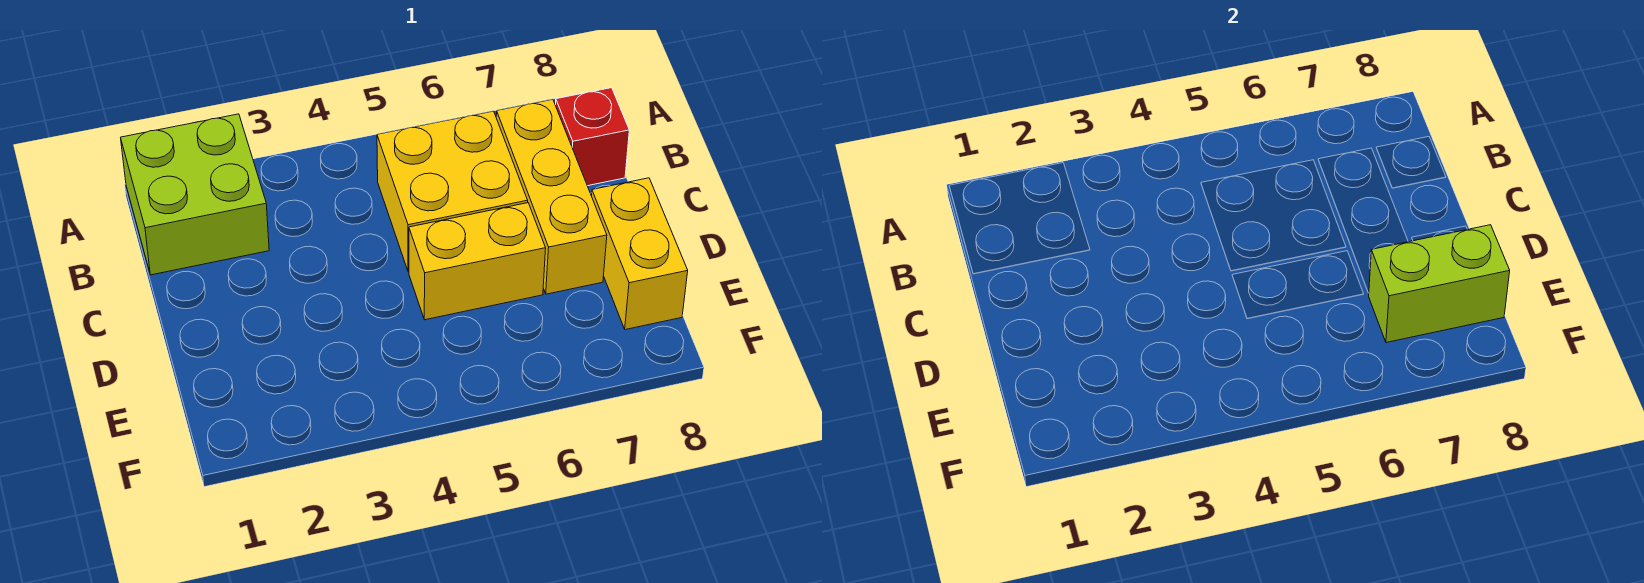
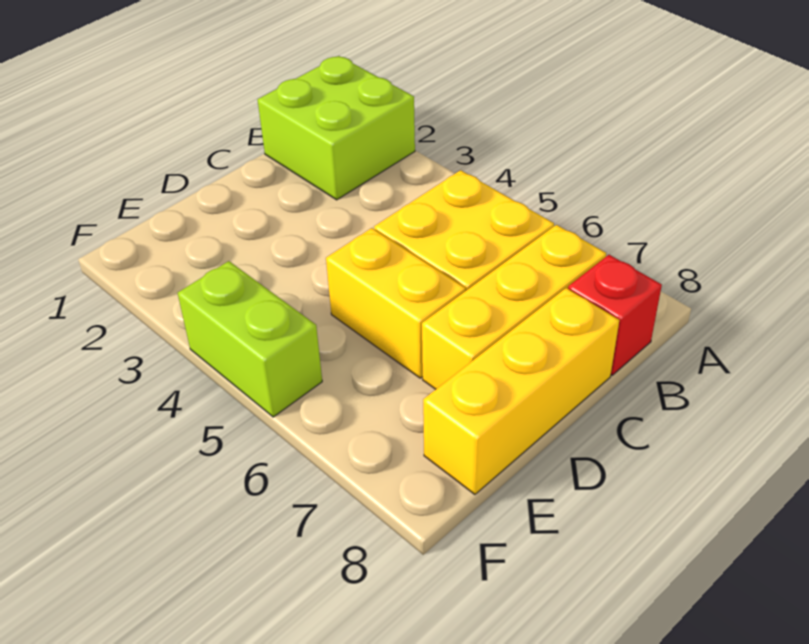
yellow 1x2 brick [592,178,688,330] -> yellow 1x3 brick [423,288,619,494]
lime 1x2 brick [1369,225,1510,343] -> lime 1x2 brick moved to [178,261,322,417]

